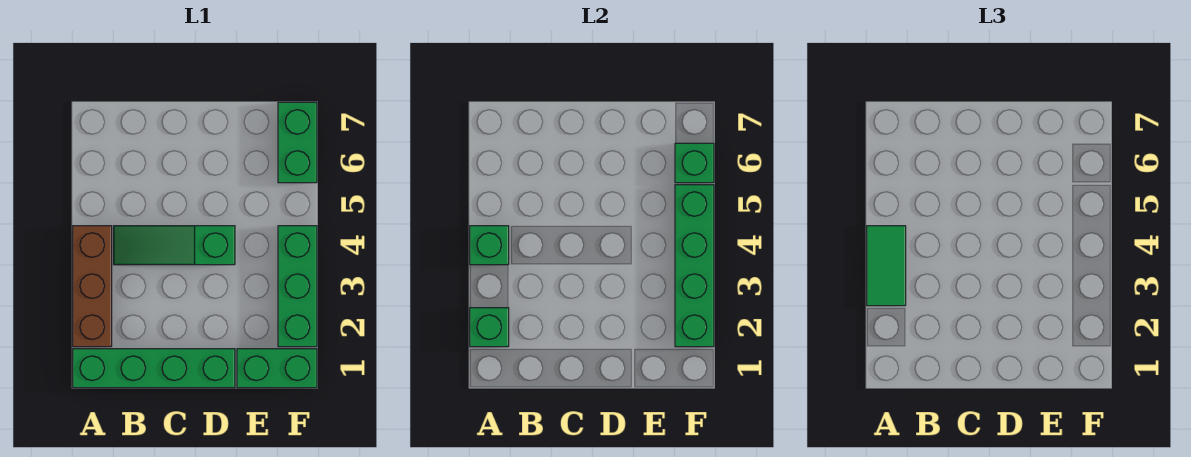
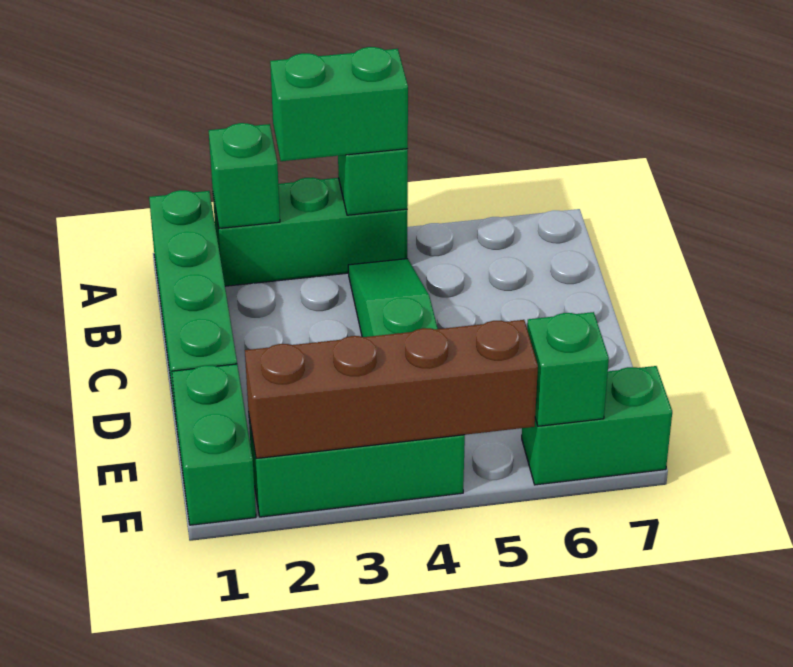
brown 1x3 brick [73,226,112,347] -> green 1x3 brick [213,178,407,286]
green 1x2 tile [867,226,906,306] -> green 1x2 brick [270,47,408,161]
green 1x4 brick [675,185,714,347] -> brown 1x4 brick [245,320,538,458]

